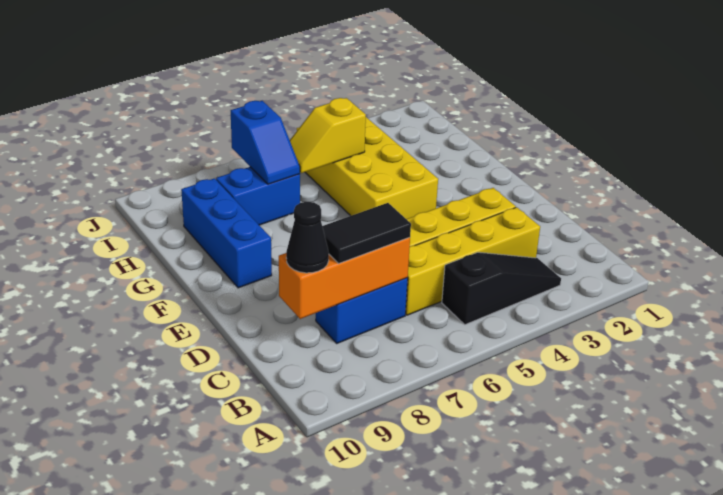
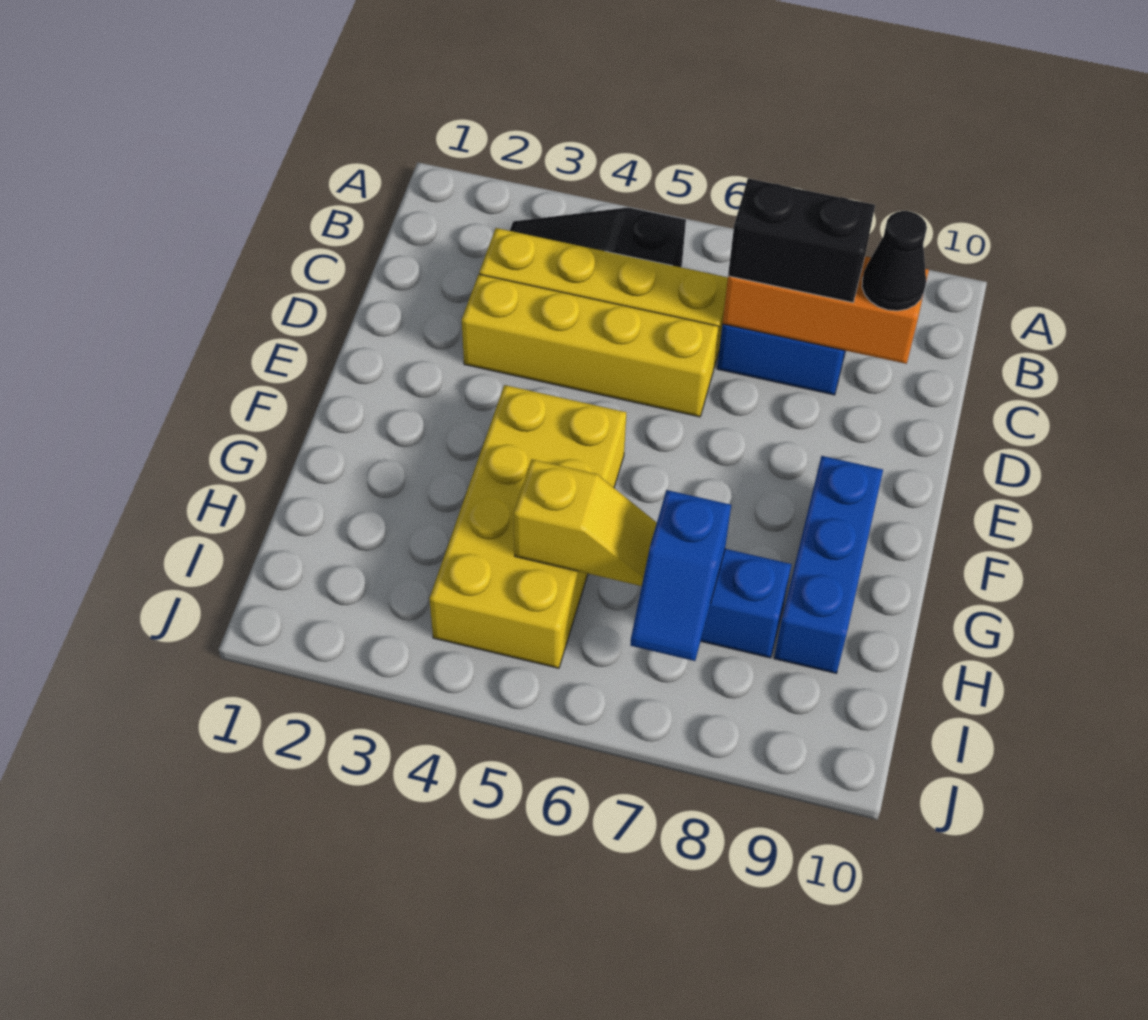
black 1x2 tile [322,203,411,264] -> black 1x2 brick [728,179,875,302]
blue 1x2 slope [231,101,300,184] -> blue 1x2 slope turned to [630,490,731,661]

